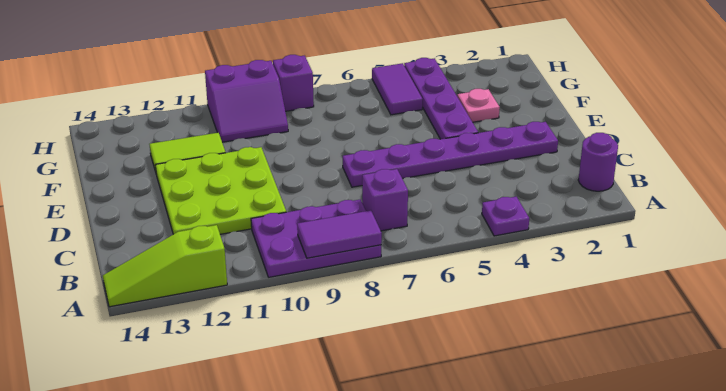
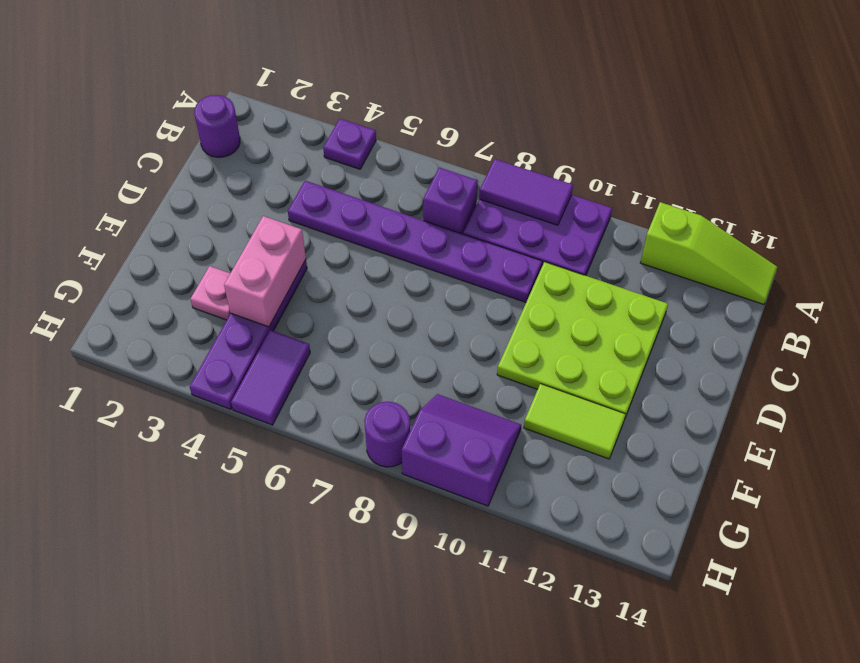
purple 1x6 plate [343,122,558,187] -> purple 1x6 plate moved to [288,181,542,302]
none -> pink 1x2 brick [224,216,306,327]
purple 1x1 brick [273,55,314,111] -> purple 1x1 round brick [364,402,410,467]

